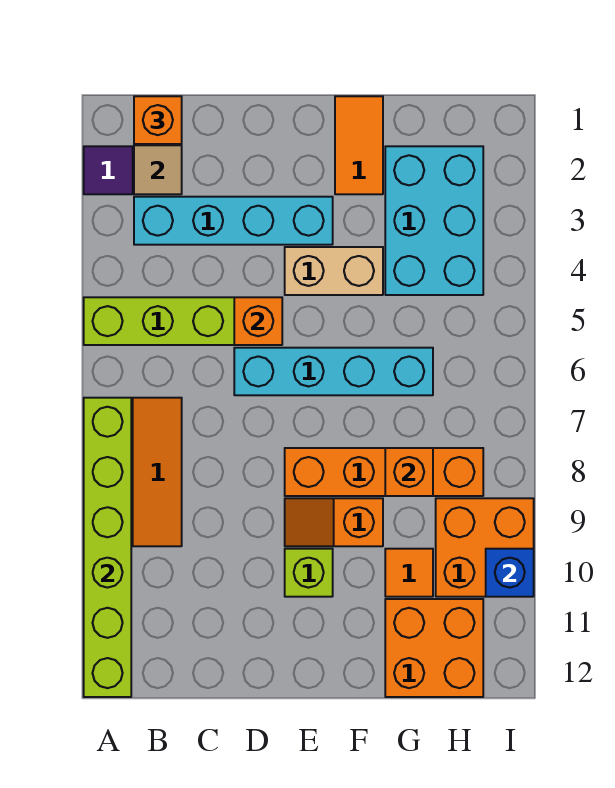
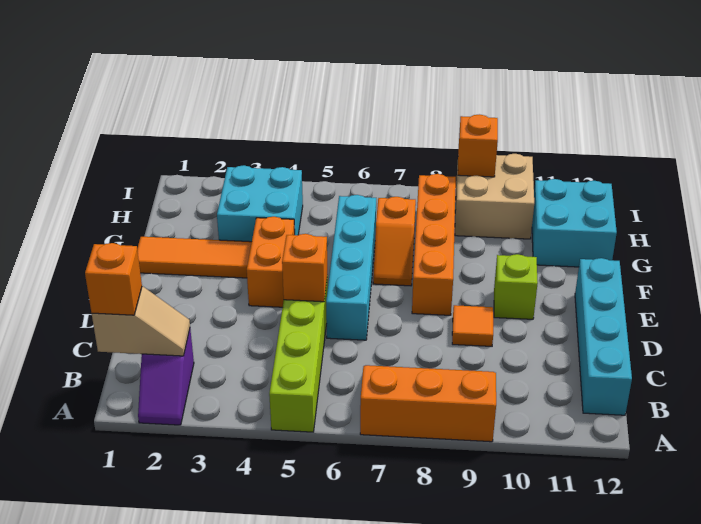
lime 1x6 brick [84,398,131,697] -> none
cyan 1x4 brick [134,197,333,245] -> cyan 1x4 brick moved to [575,258,632,415]
tan 1x2 brick [285,247,383,295] -> orange 1x2 brick [247,217,295,307]
orange 1x2 slope [285,498,383,546] -> orange 1x2 slope moved to [373,197,416,286]
orange 1x2 tile [335,96,383,194] -> orange 1x3 tile [137,237,252,278]
cyan 2x3 brick [385,146,483,295] -> cyan 2x2 brick [217,165,303,242]
orange 1x1 brick [385,448,433,496] -> orange 1x1 brick moved to [458,114,498,177]
orange 1x1 tile [385,549,433,597] -> orange 1x1 tile moved to [452,305,493,346]
orange 2x2 brick [385,599,483,697] -> cyan 2x2 brick [532,179,617,267]
orange 2x2 brick [436,498,534,597] -> tan 2x2 brick [455,154,534,239]
blue 1x1 brick [486,549,534,597] -> none

